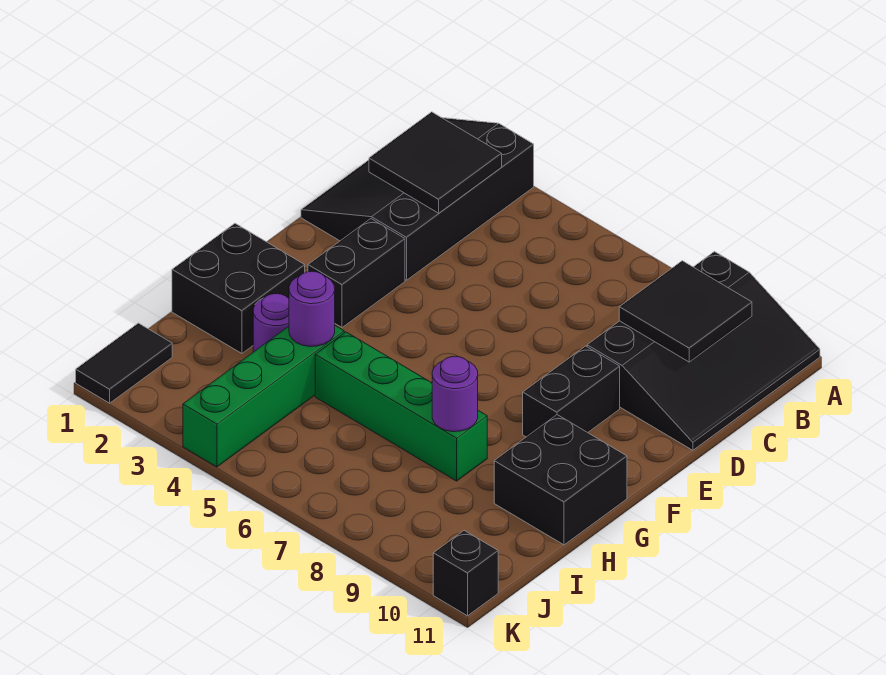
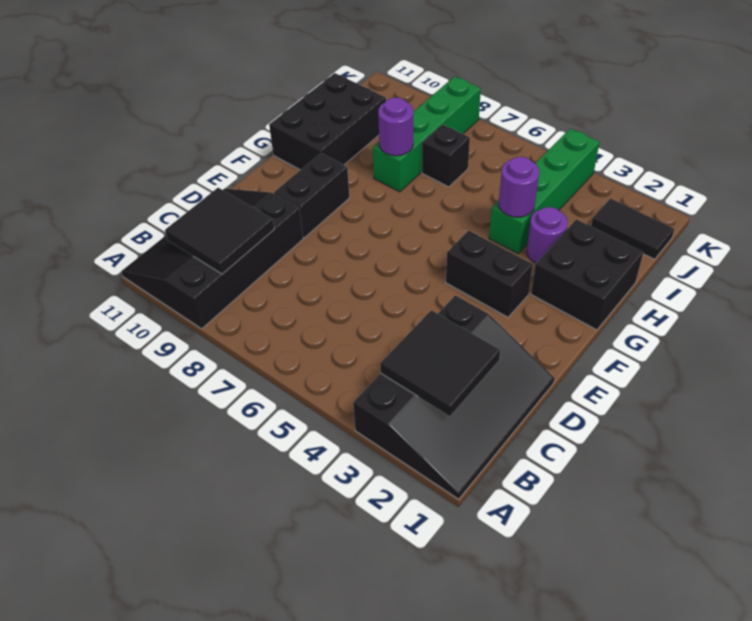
black 1x2 brick [308,219,405,327] -> black 1x2 brick turned to [446,230,533,317]
black 2x2 brick [494,415,627,545] -> black 2x3 brick [269,73,386,170]
green 1x4 brick [315,332,487,481] -> green 1x4 brick turned to [372,76,481,192]
black 1x2 tile [76,323,172,403] -> black 1x2 tile turned to [591,198,674,259]
black 1x1 brick [433,531,498,616] -> black 1x1 brick moved to [422,124,470,187]

